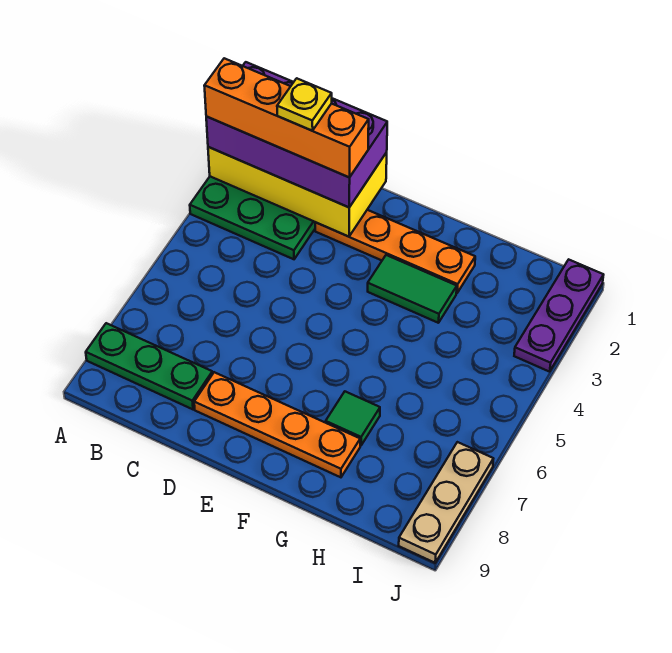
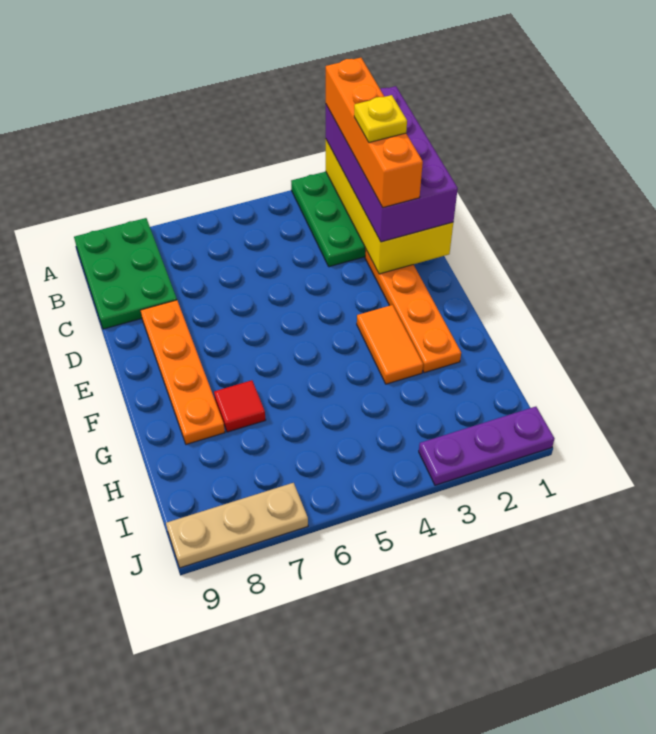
green 1x3 plate [86,323,212,409] -> green 2x3 plate [74,218,177,329]
green 1x2 tile [368,255,457,323] -> orange 1x2 tile [357,305,423,384]
green 1x1 tile [326,392,380,446] -> red 1x1 tile [214,380,266,432]

